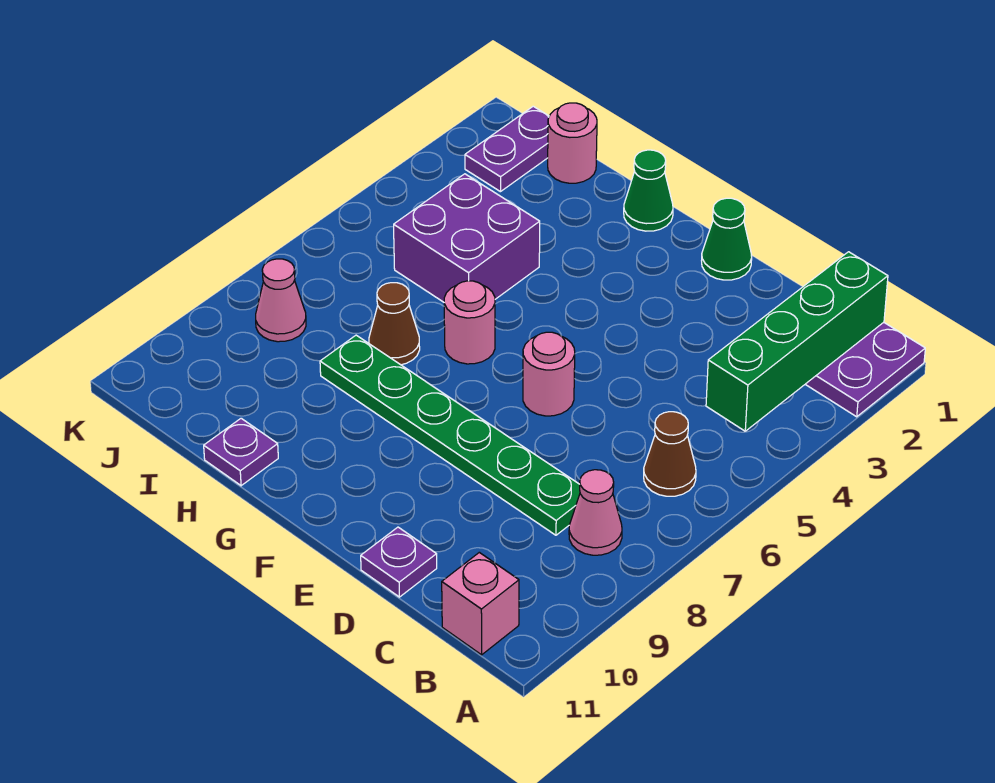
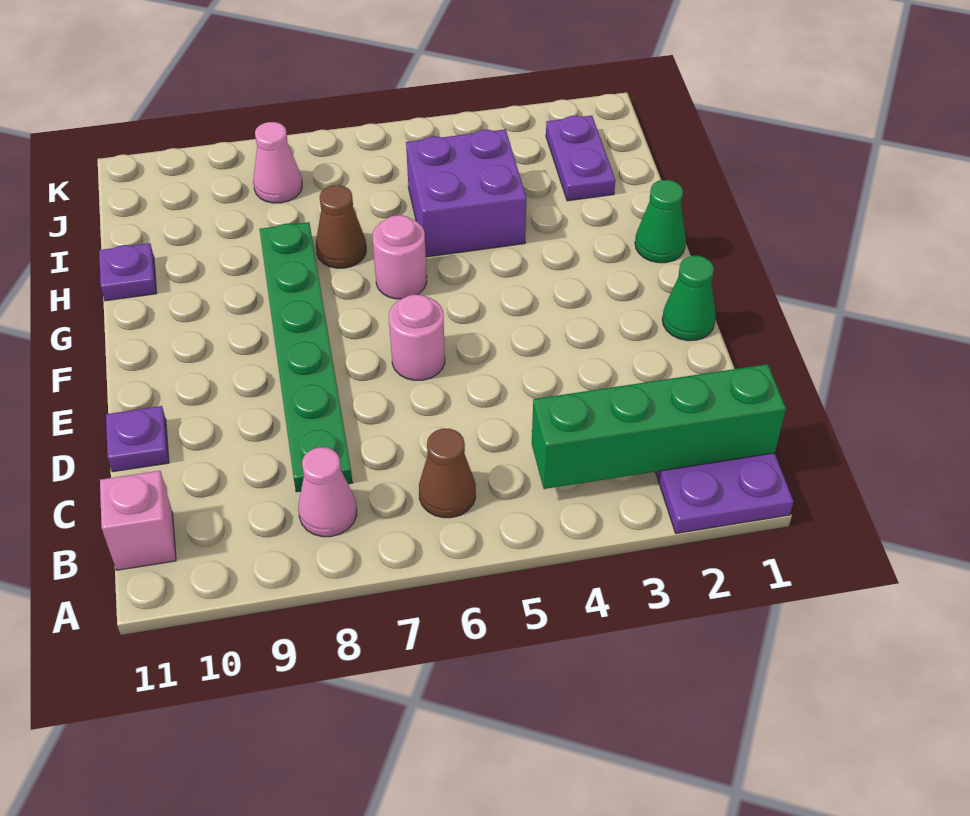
pink 1x1 round brick [548,103,597,183] -> none
purple 1x2 plate [465,106,549,192] -> purple 1x2 plate turned to [546,116,615,201]

